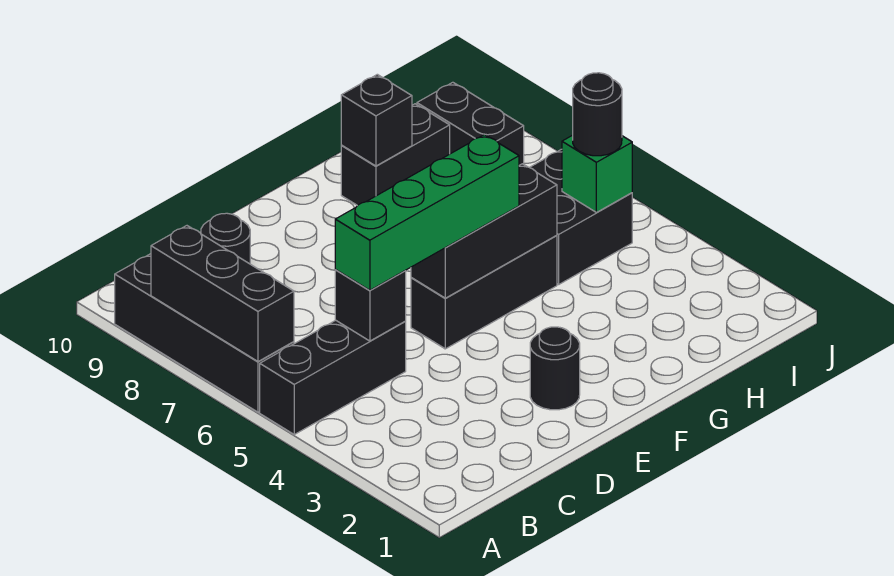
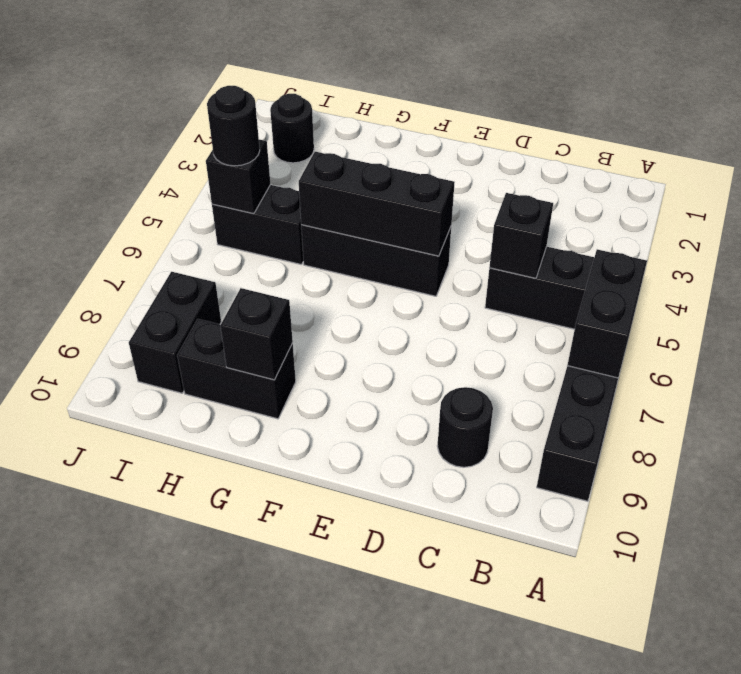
black 1x3 brick [151,226,294,362] -> black 1x2 brick [567,249,647,378]
green 1x4 brick [335,134,519,290] -> none
black 1x1 round brick [530,327,580,410] -> black 1x1 round brick moved to [270,94,314,163]
black 2x2 brick [530,149,632,284] -> black 1x2 brick [212,185,303,265]
green 1x1 brick [562,135,632,212] -> black 1x1 brick [206,140,270,214]

